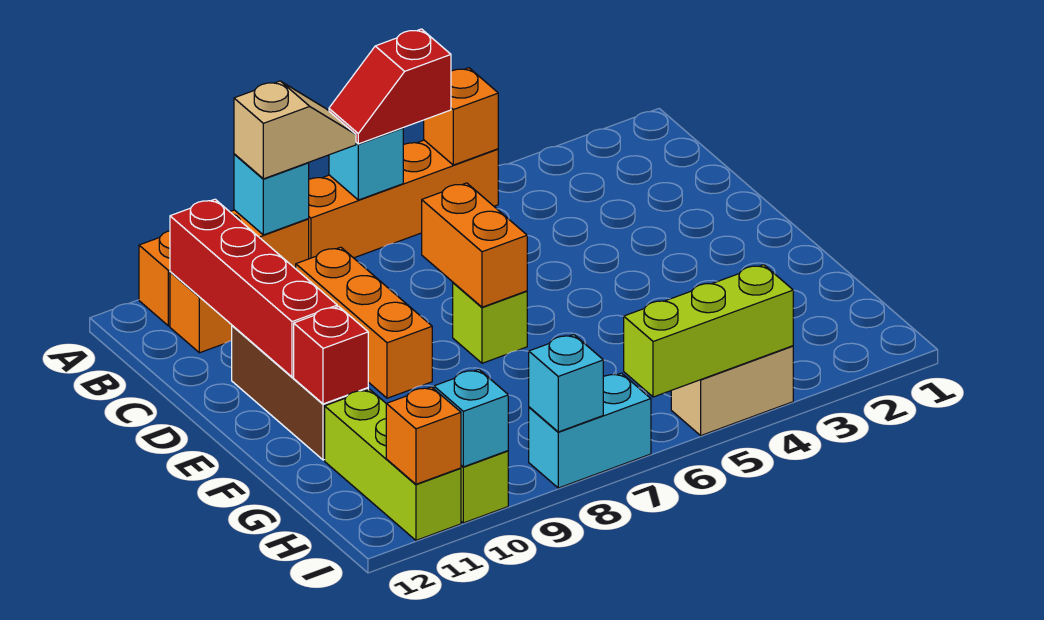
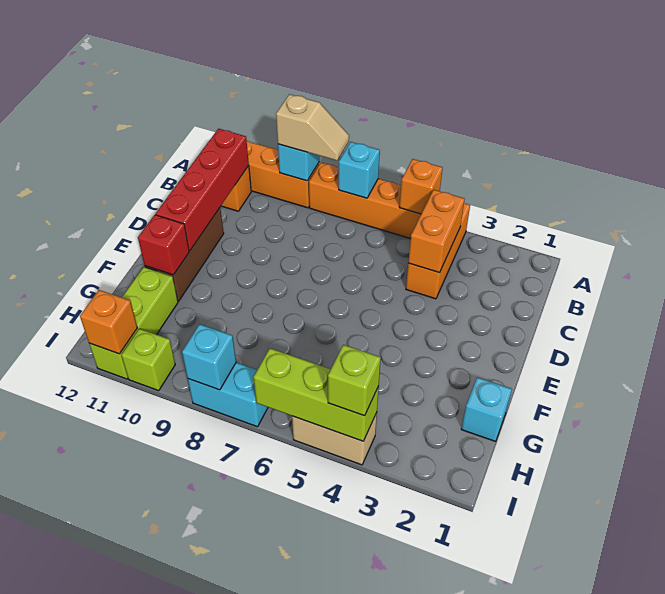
red 1x2 slope [329,29,451,144] -> none
orange 1x3 brick [296,247,432,398] -> orange 1x3 brick moved to [406,203,470,299]
orange 1x2 brick [422,183,527,307] -> orange 1x2 brick moved to [408,190,464,273]
lime 1x1 brick [453,283,527,363] -> lime 1x1 brick moved to [328,345,381,416]
cyan 1x1 brick [434,370,508,467] -> cyan 1x1 brick moved to [461,377,512,441]

